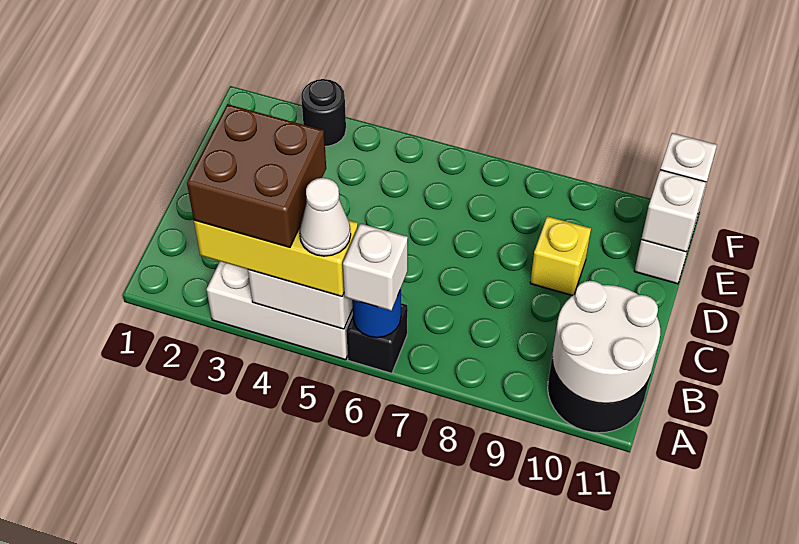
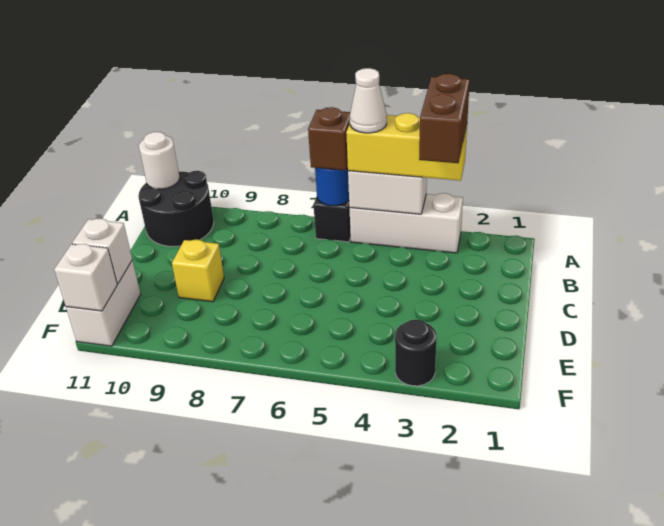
brown 2x2 brick [187,104,326,248] -> brown 1x2 brick [419,74,470,163]
white 1x1 brick [343,223,408,311] -> brown 1x1 brick [308,107,350,170]
white 2x2 round brick [552,281,660,403] -> white 1x1 round brick [139,132,180,189]

